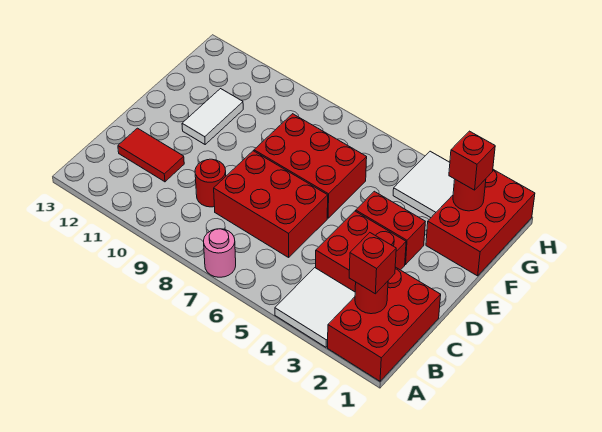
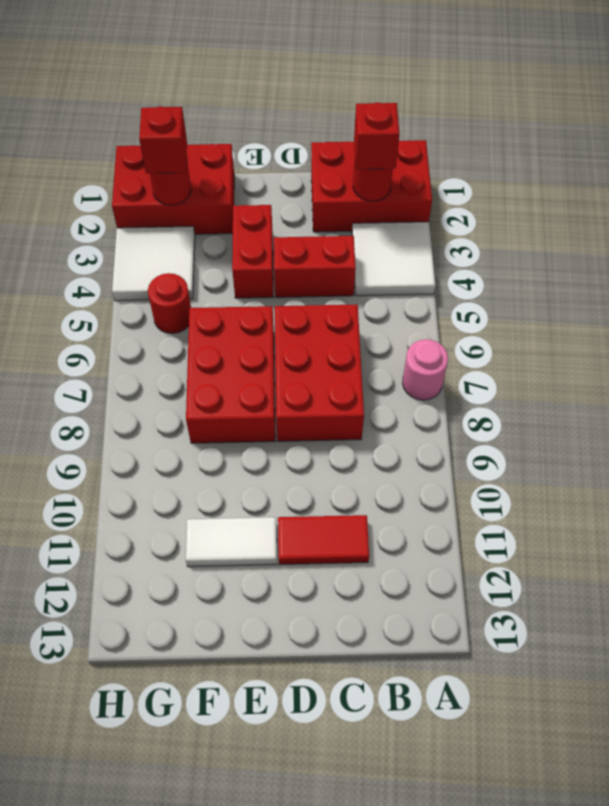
red 2x2 brick [316,211,406,292] -> red 1x2 brick [274,236,356,297]
red 1x1 round brick [195,159,226,207] -> red 1x1 round brick moved to [148,273,191,333]
red 1x2 tile [118,128,184,182] -> red 1x2 tile turned to [278,515,369,565]

